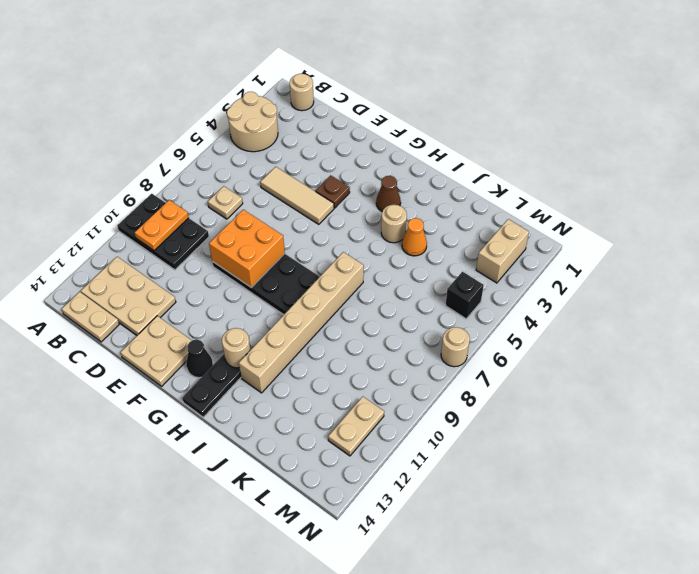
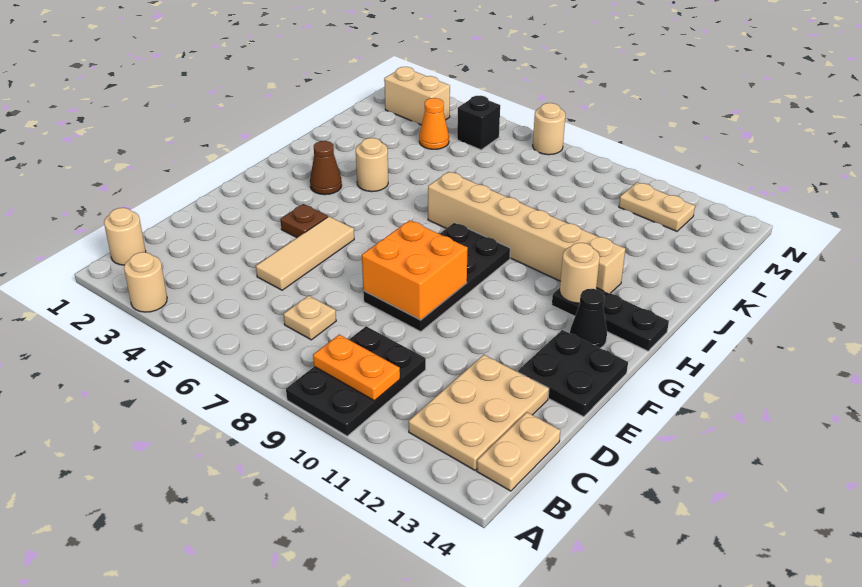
tan 2x2 round brick [227,92,278,152] -> tan 1x1 round brick [124,252,167,312]
tan 2x2 plate [121,316,192,386] -> black 2x2 plate [518,330,628,417]
orange 1x1 cone [402,218,427,256] -> orange 1x1 cone moved to [419,98,449,149]

